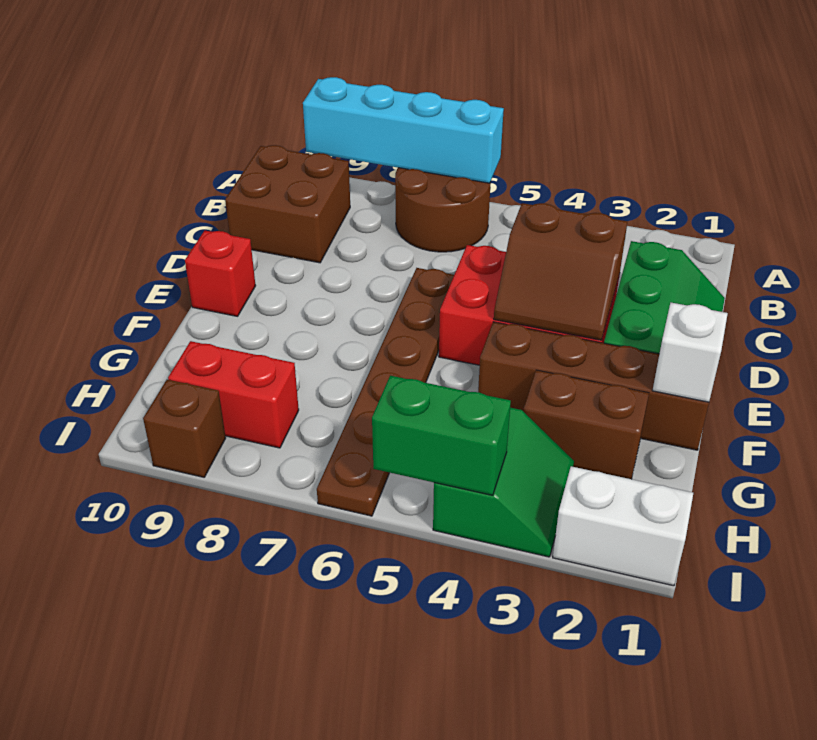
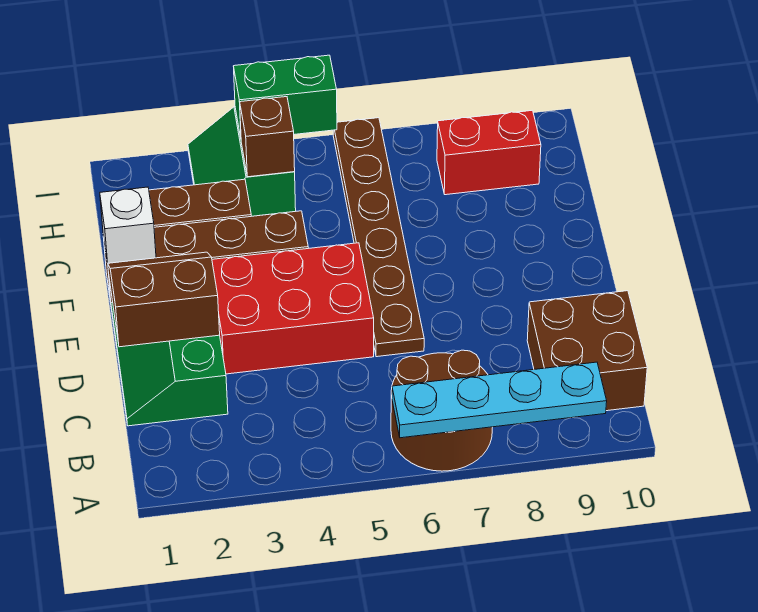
cyan 1x4 brick [303,77,504,183] -> cyan 1x4 plate [392,362,607,438]
brown 2x2 slope [494,203,627,340] -> brown 2x2 slope moved to [108,252,220,347]
red 1x1 brick [185,231,256,316] -> none
white 1x2 brick [553,466,693,586] -> none
brown 1x1 brick [143,380,226,477] -> brown 1x1 brick moved to [240,97,295,177]

